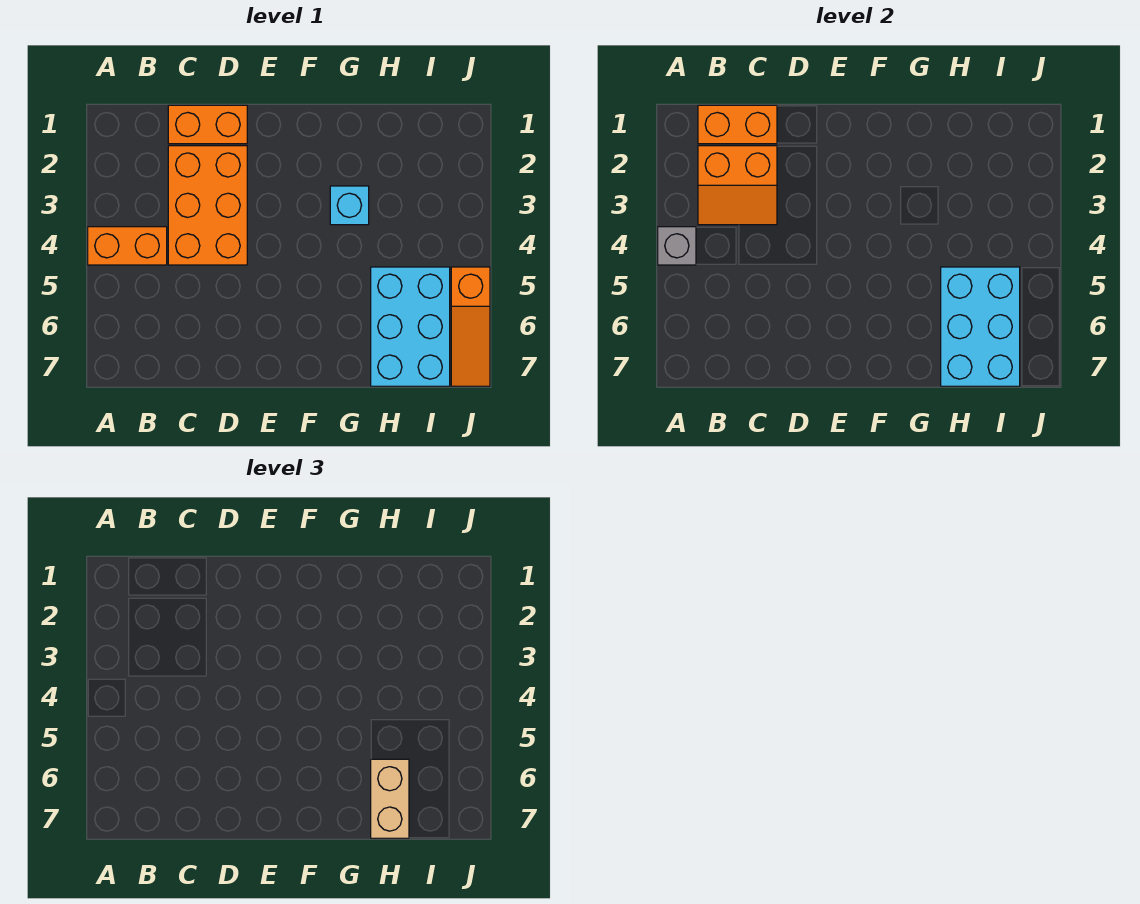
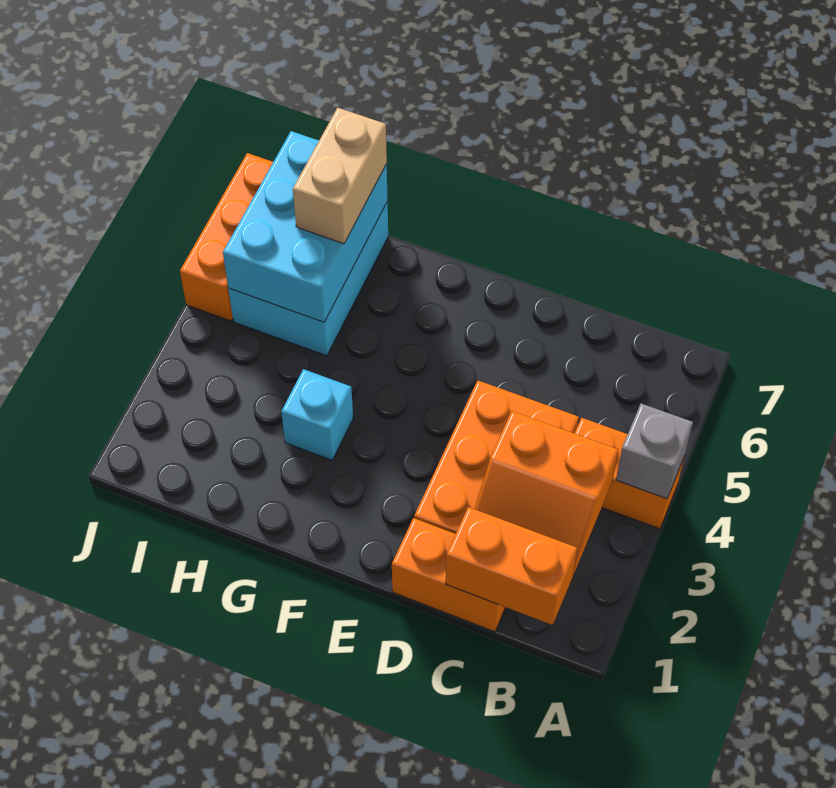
orange 2x2 slope [698,146,777,225] -> orange 2x2 slope turned to [475,411,618,575]
orange 1x3 slope [451,267,490,386] -> orange 1x3 brick [180,153,273,321]

